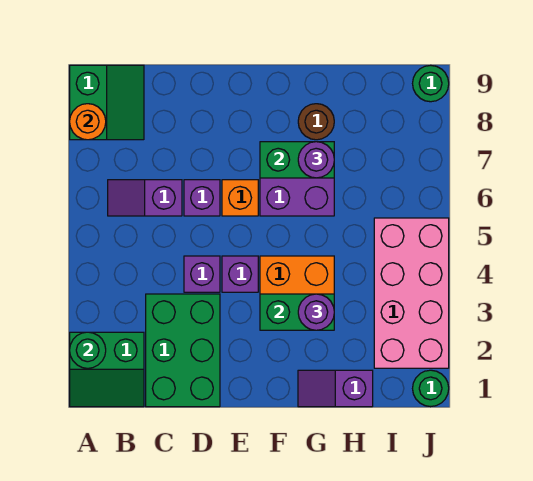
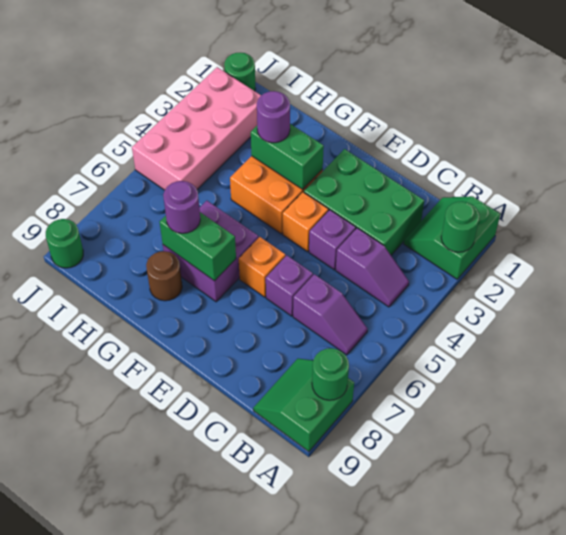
green 2x2 slope [70,332,144,407] -> green 2x2 slope turned to [404,196,500,279]
orange 1x1 round brick [70,104,106,140] -> green 1x1 round brick [312,348,349,400]
green 2x3 brick [146,294,220,407] -> green 2x3 brick turned to [304,149,424,255]
purple 1x1 brick [222,256,258,292] -> orange 1x1 brick [283,192,328,252]
purple 1x2 slope [298,370,373,407] -> purple 1x2 slope moved to [336,228,409,307]

